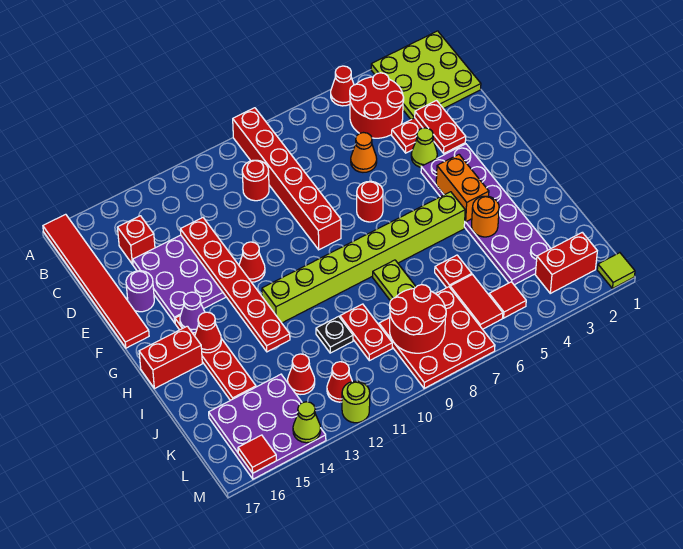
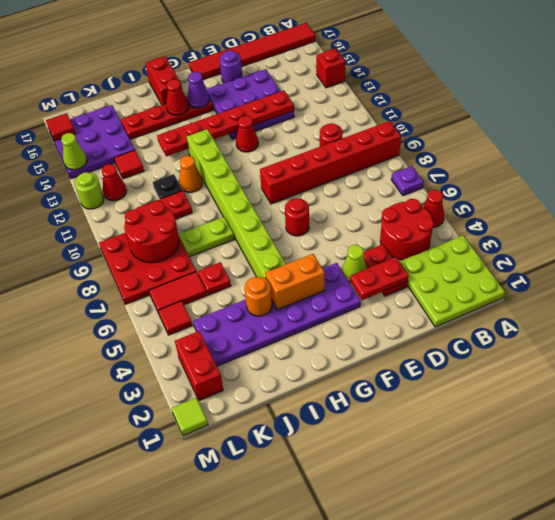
none -> purple 1x1 plate [391,166,424,195]
red 1x1 brick [117,216,155,264] -> red 1x1 brick moved to [316,48,345,88]
orange 1x1 cone [351,133,377,172] -> orange 1x1 cone moved to [179,156,202,192]
red 1x1 cone [288,354,315,395] -> red 1x1 tile [114,150,144,179]

